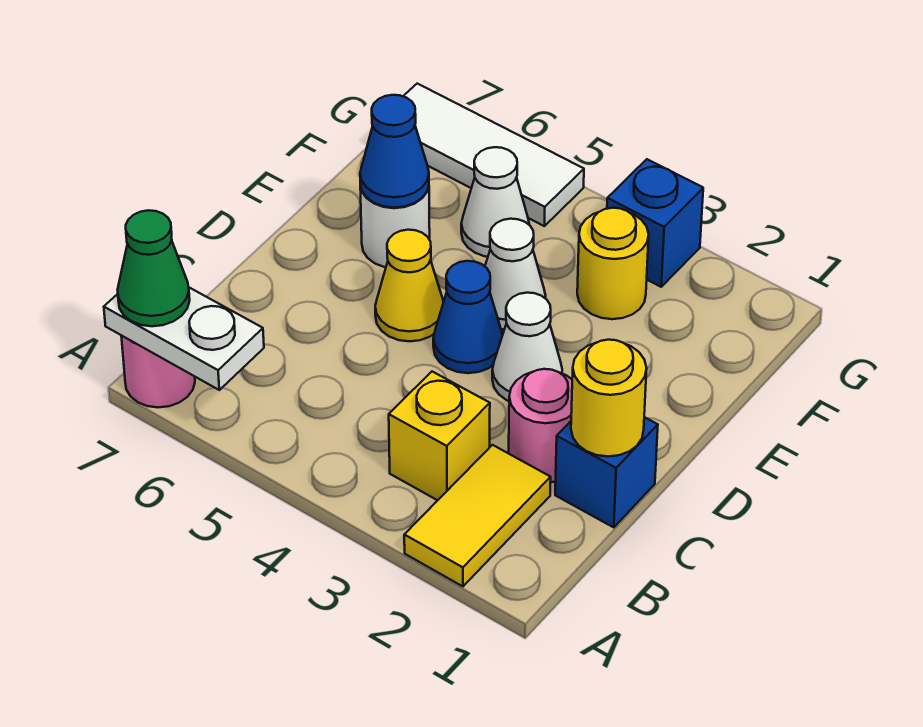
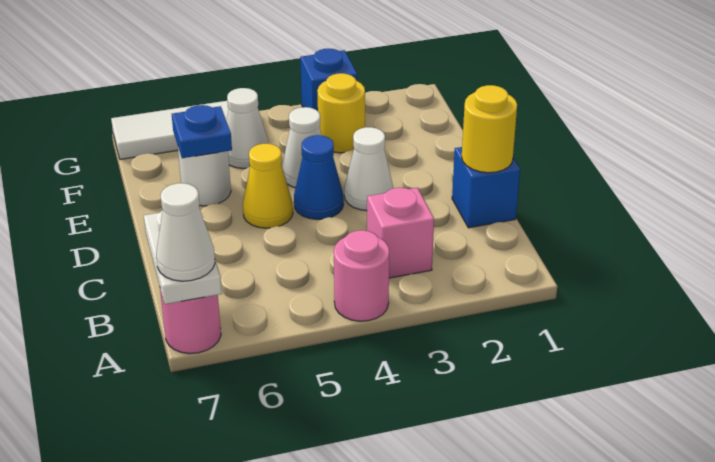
yellow 1x2 tile [404,445,551,586] -> none
white 1x2 plate [104,288,264,390] -> white 1x2 plate turned to [144,210,222,304]
green 1x1 cone [118,210,190,326] -> white 1x1 cone [156,183,215,281]
yellow 1x1 brick [389,372,490,500] -> pink 1x1 brick [367,188,434,278]
pink 1x1 round brick [509,369,572,482] -> pink 1x1 round brick moved to [334,230,389,321]
blue 1x1 cone [360,95,429,208] -> blue 1x1 plate [172,105,232,158]

